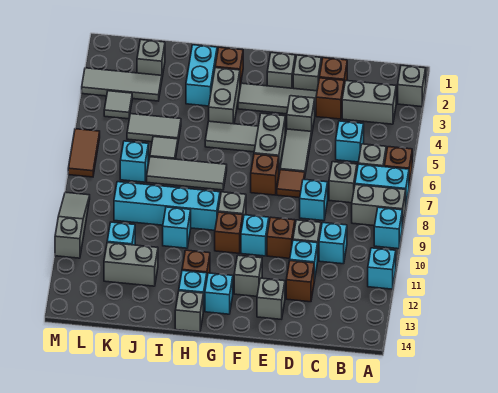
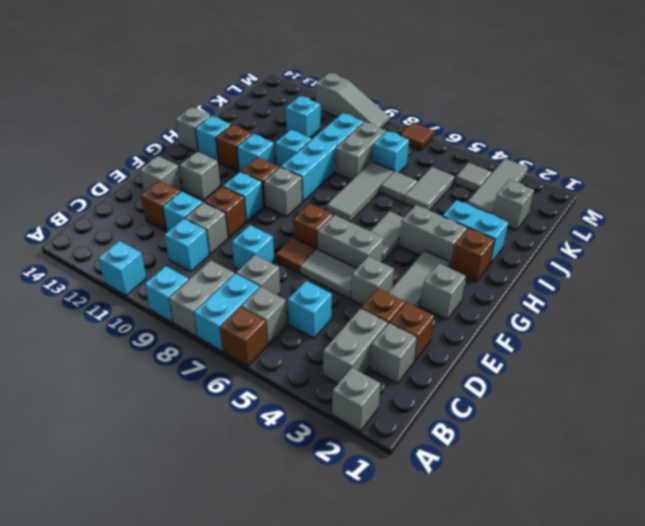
grey 1x1 brick [293,55,321,91] -> grey 1x1 brick moved to [370,323,417,383]
cyan 1x1 brick [205,273,233,314] -> cyan 1x1 brick moved to [237,134,275,172]
grey 1x2 brick [104,242,158,286] -> grey 1x2 brick moved to [335,122,386,180]
brown 1x2 tile [68,129,100,177] -> brown 1x1 tile [400,122,434,151]

